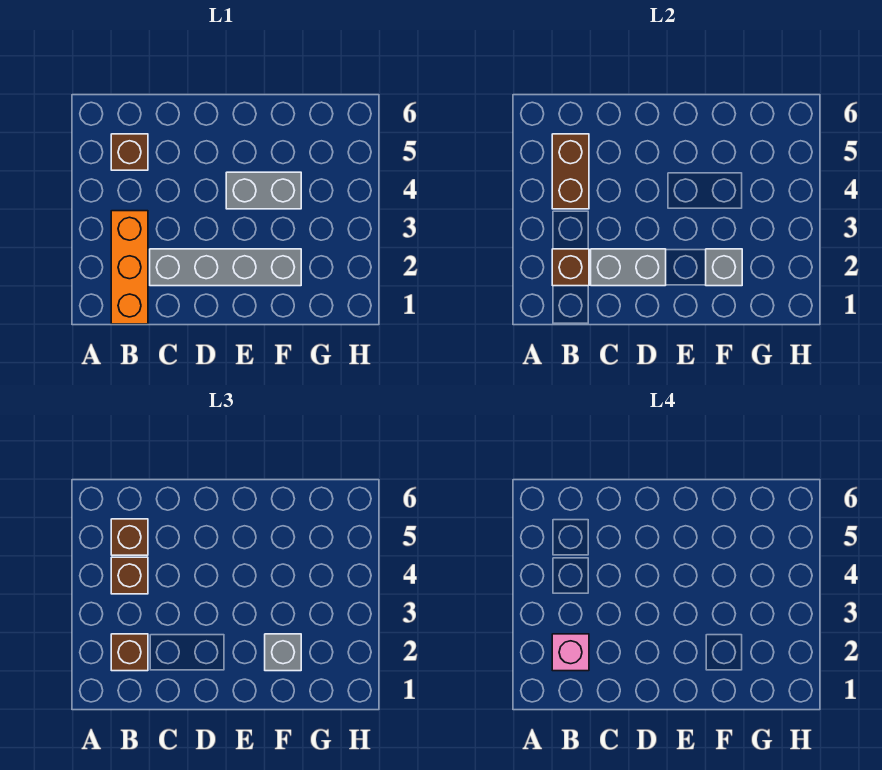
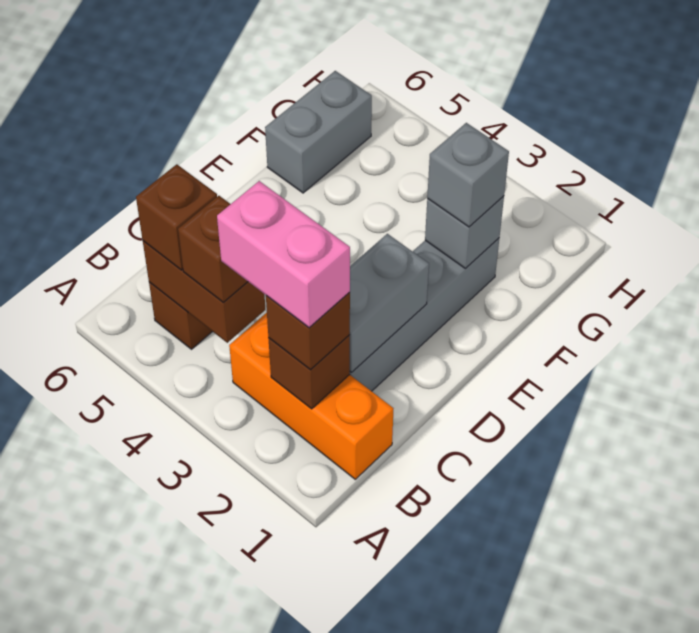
pink 1x1 brick [552,634,589,671] -> pink 1x2 brick [217,181,350,328]
grey 1x2 brick [226,172,301,209] -> grey 1x2 brick moved to [265,71,372,193]

